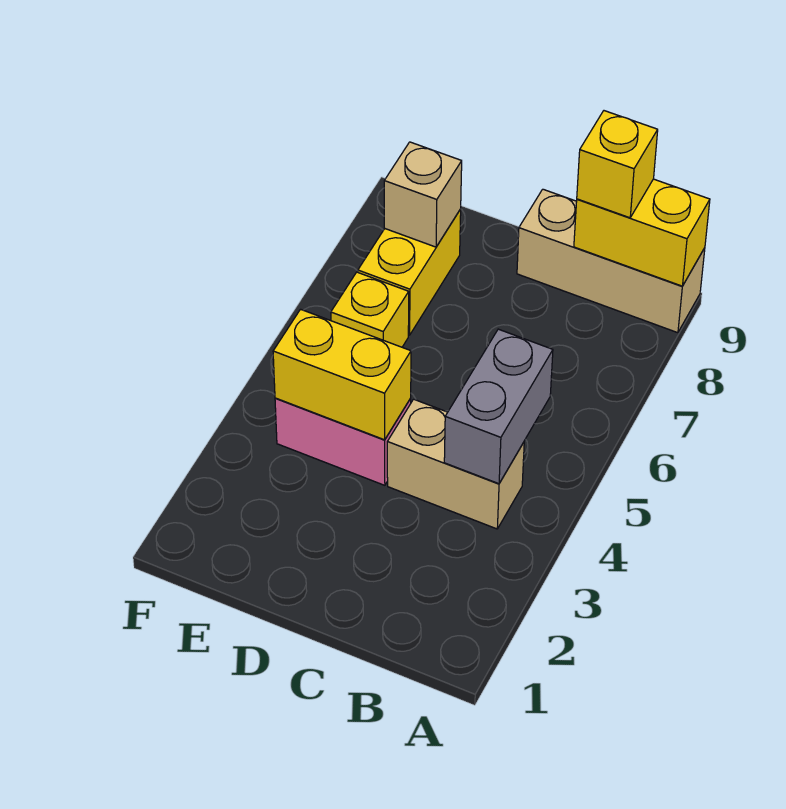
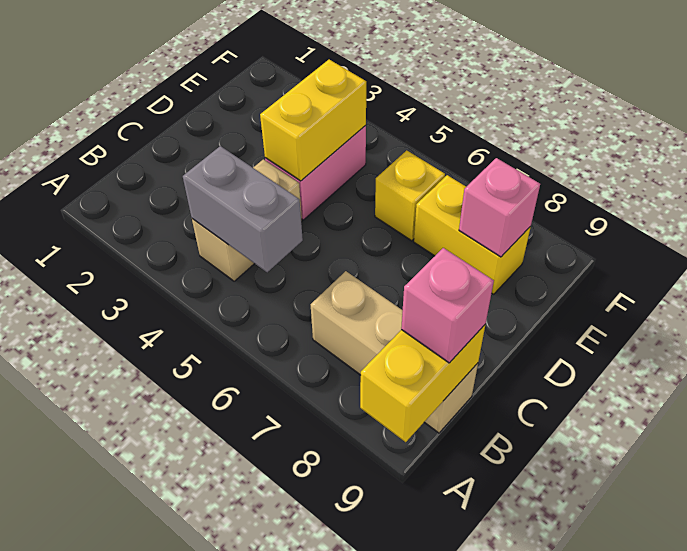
tan 1x3 brick [517,189,705,333] -> tan 1x3 brick turned to [311,271,478,433]
yellow 1x1 brick [577,111,658,218] -> pink 1x1 brick [401,248,494,363]
tan 1x1 brick [384,142,462,247] -> pink 1x1 brick [459,158,540,257]

